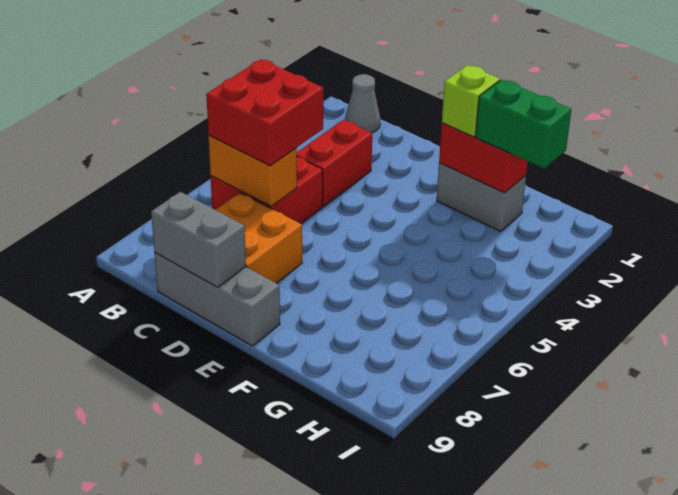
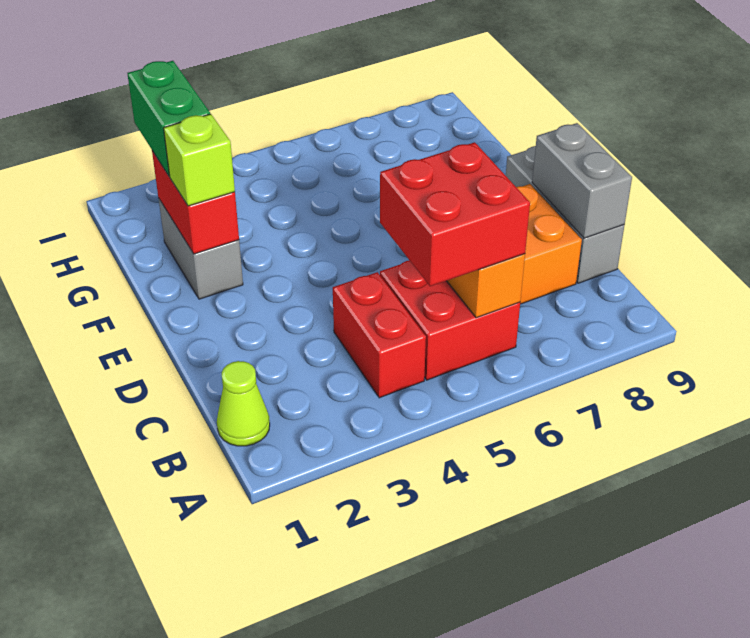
grey 1x1 cone [345,74,380,133] -> lime 1x1 cone [217,361,270,446]
red 1x2 brick [297,120,372,206] -> red 1x2 brick turned to [333,272,426,398]

